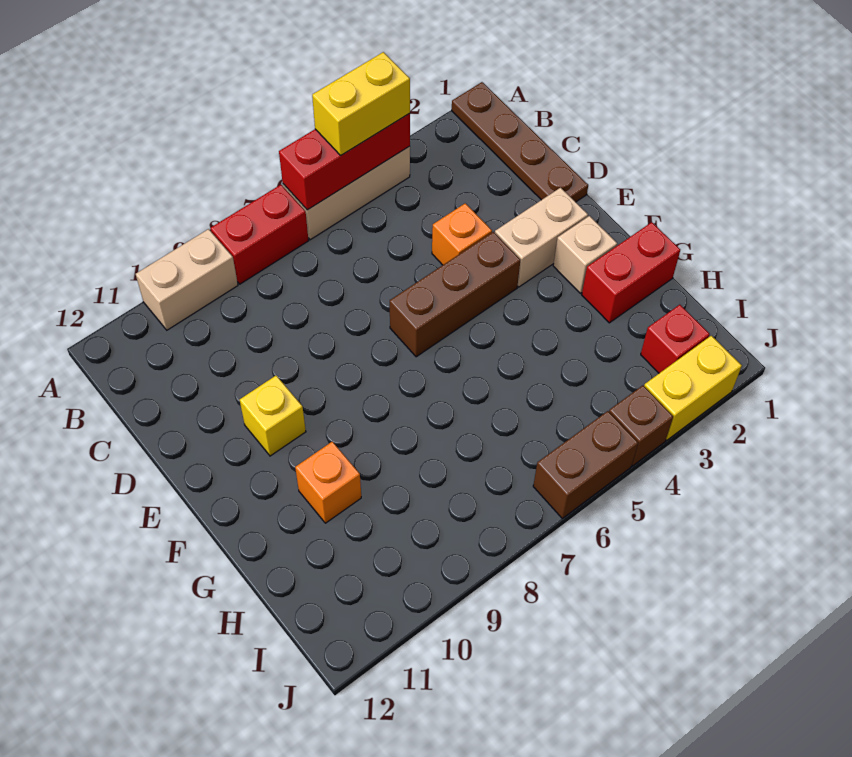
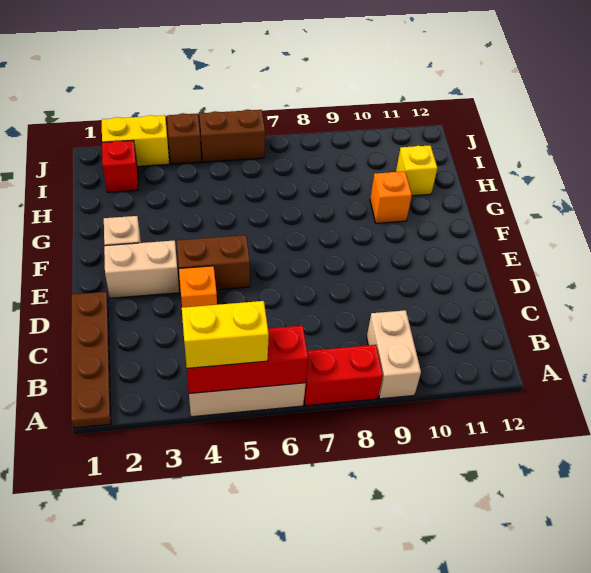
tan 1x2 brick [136,229,238,330] -> tan 1x2 brick turned to [367,310,421,399]
brown 1x3 brick [390,232,520,357] -> brown 1x2 brick [177,235,250,290]
yellow 1x1 brick [240,376,306,456] -> yellow 1x1 brick moved to [396,145,437,196]
red 1x2 brick [582,222,680,323] -> none

